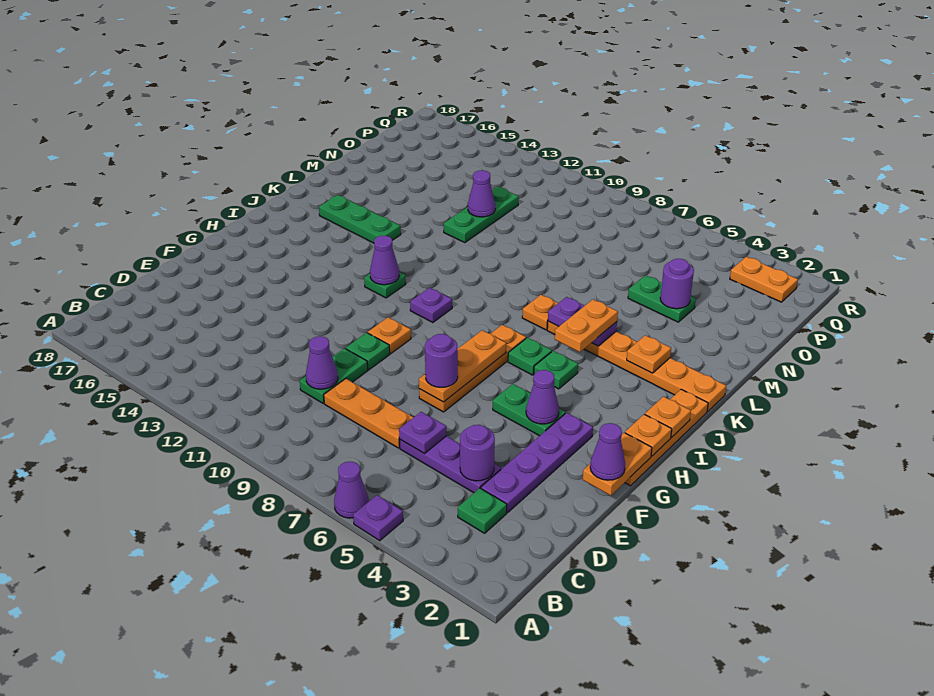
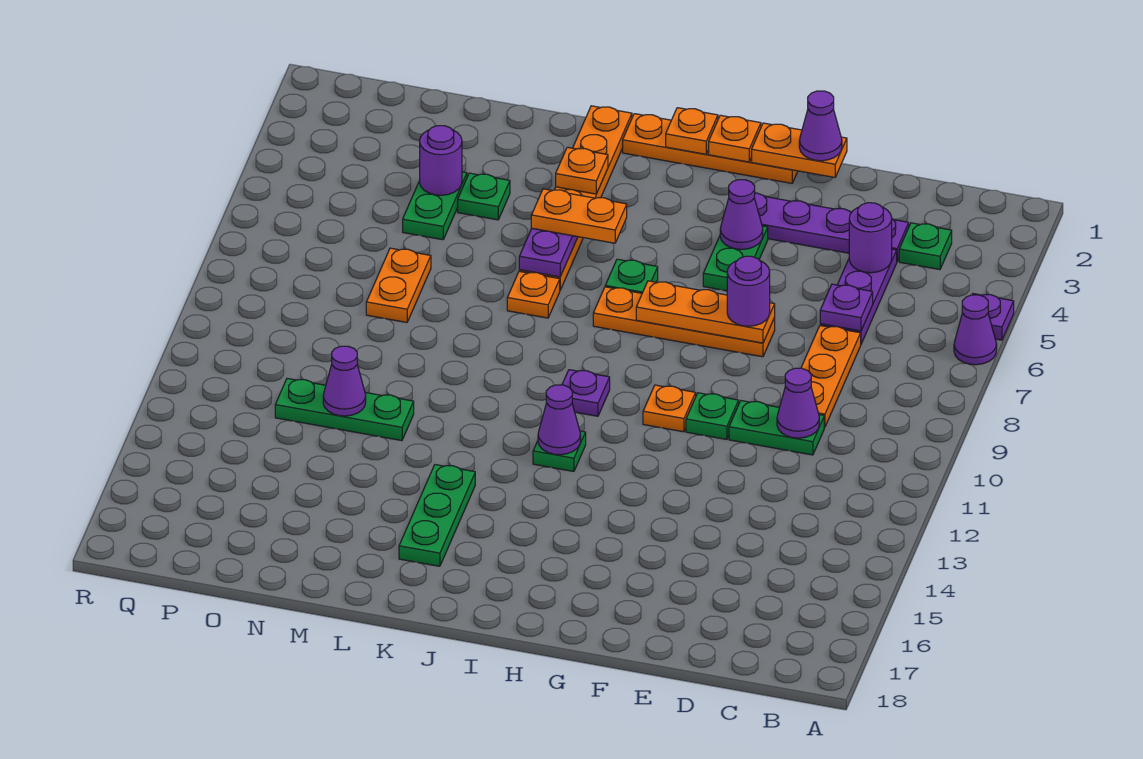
green 1x1 plate [534,351,578,389] -> green 1x1 plate moved to [458,173,510,220]
orange 1x2 plate [730,257,798,302] -> orange 1x2 plate moved to [366,248,431,322]

